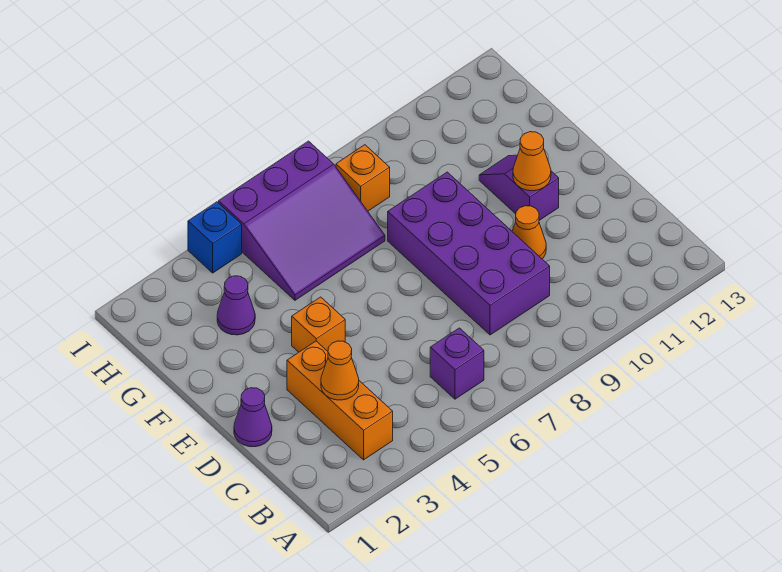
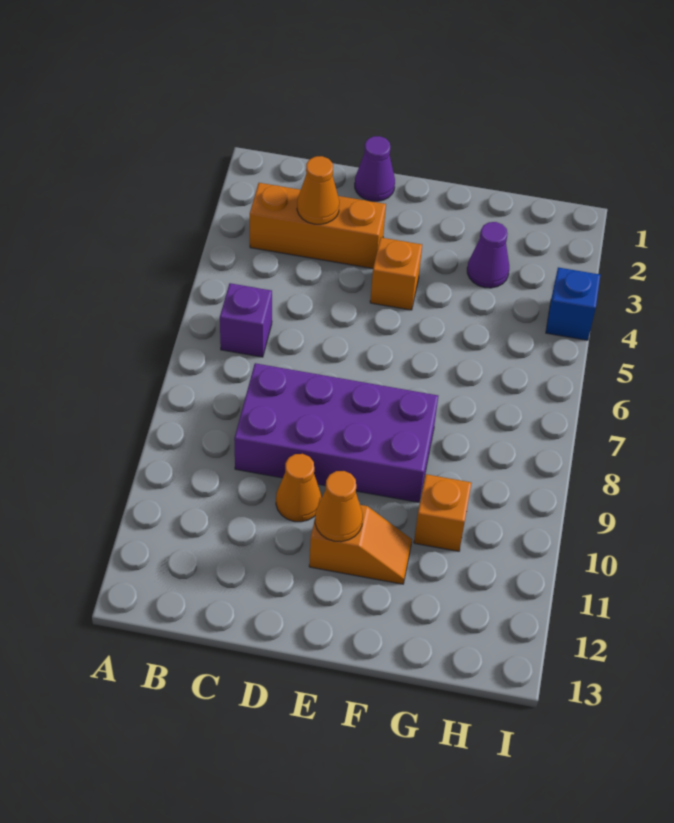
purple 1x2 slope [479,155,559,220] -> orange 1x2 slope [309,498,412,584]
purple 3x3 slope [219,141,385,300] -> none
orange 1x1 brick [336,145,390,211] -> orange 1x1 brick moved to [414,474,471,551]

